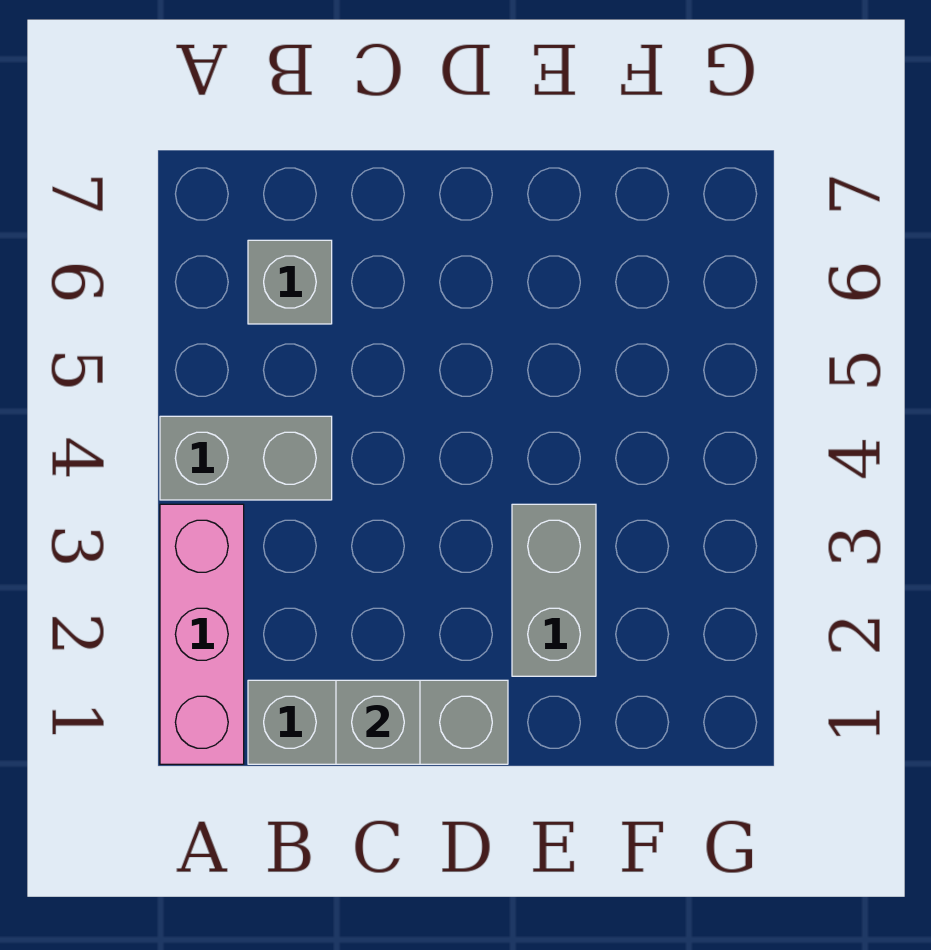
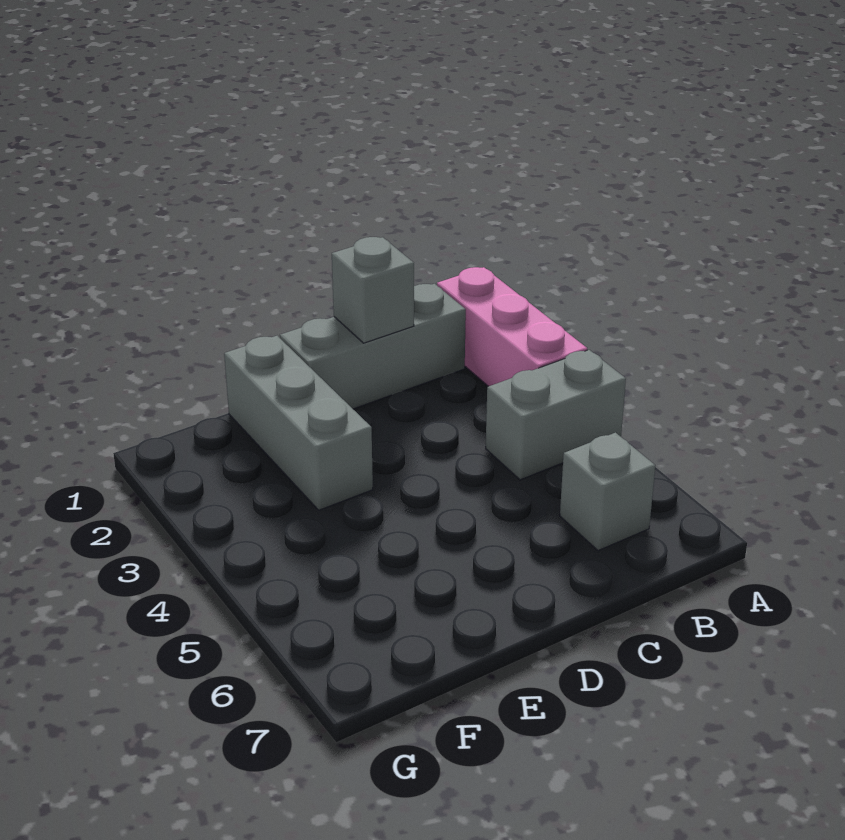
grey 1x2 brick [512,504,596,676] -> grey 1x3 brick [224,336,373,510]

